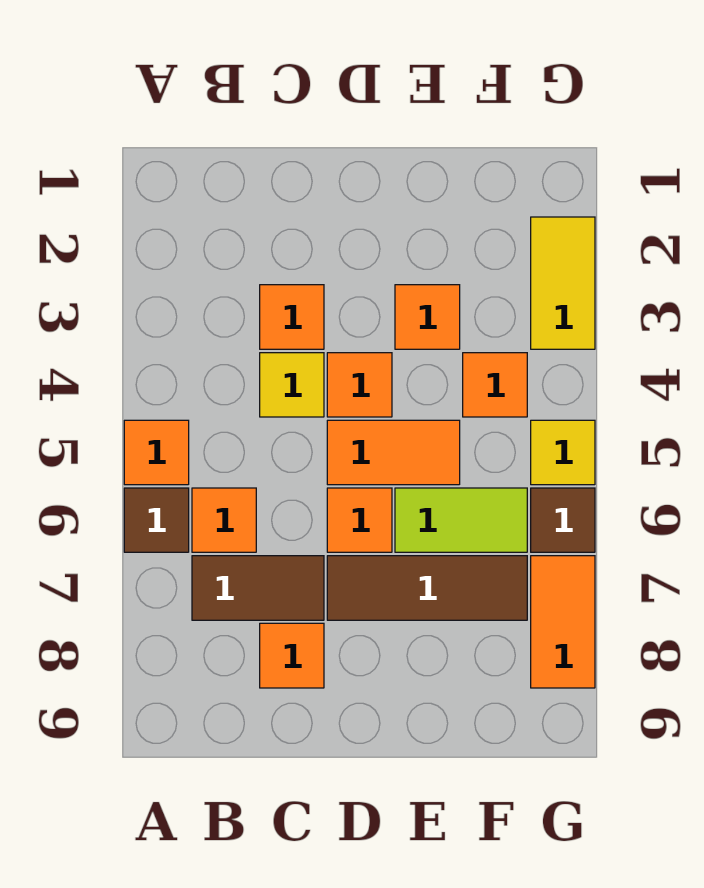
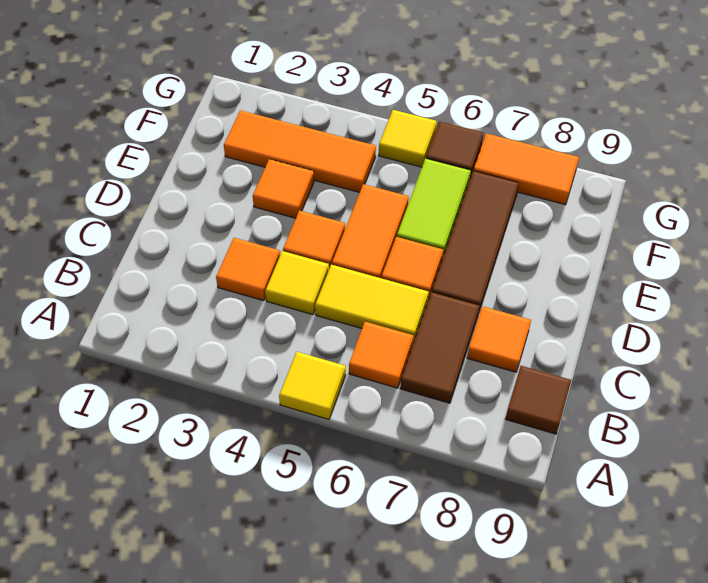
orange 1x1 tile [124,420,189,485] -> yellow 1x1 tile [279,352,346,419]
brown 1x1 tile [124,488,189,552] -> brown 1x1 tile moved to [506,366,571,434]
orange 1x1 tile [463,353,527,417] -> orange 1x3 tile [224,110,376,192]
yellow 1x2 tile [531,217,595,349] -> yellow 1x2 tile moved to [315,265,429,343]

